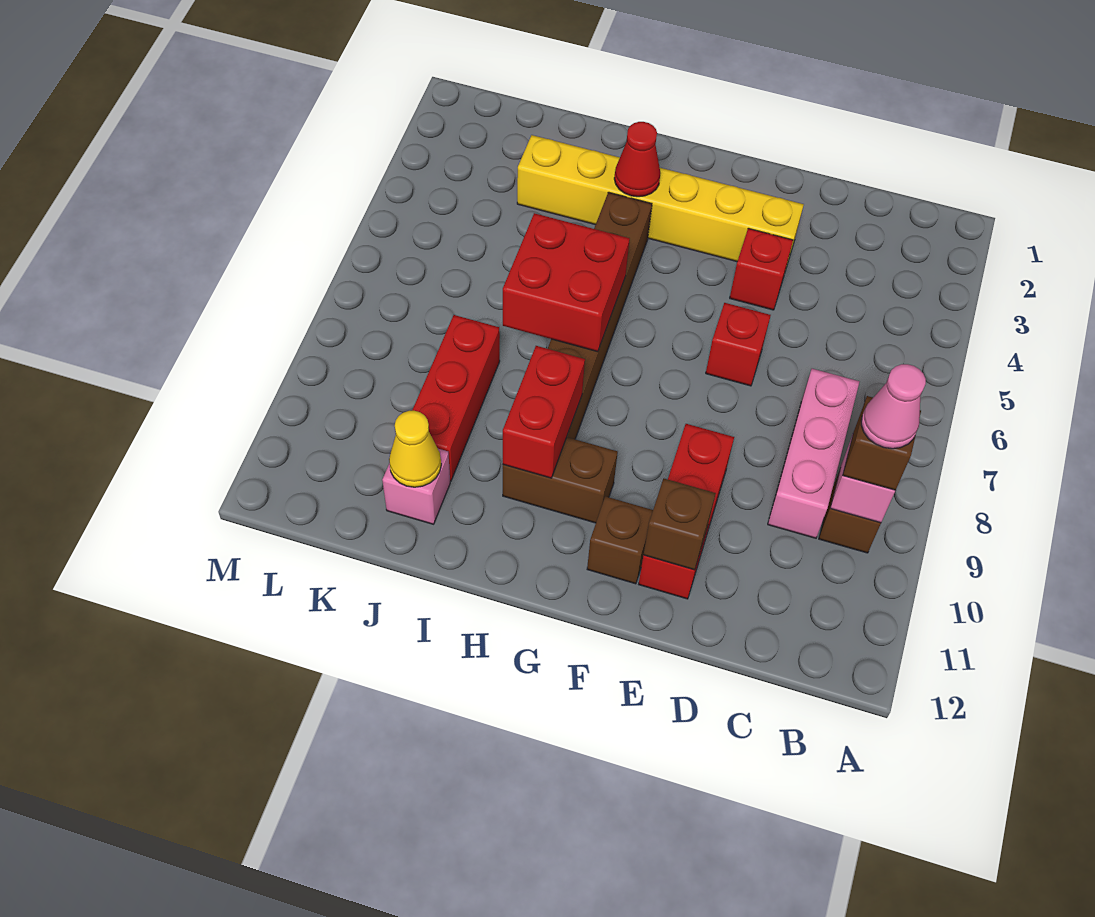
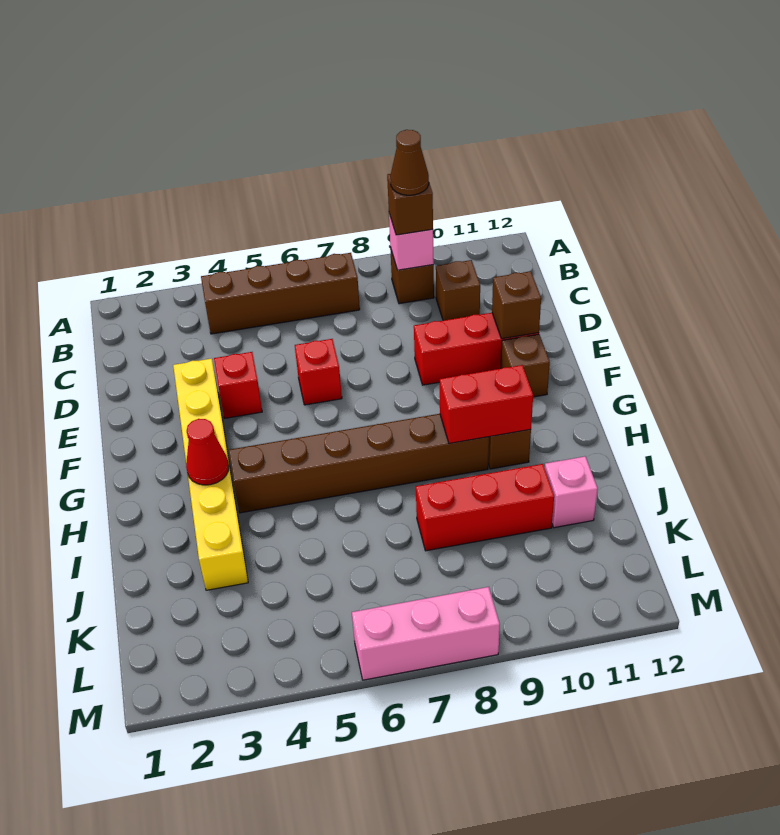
none -> brown 1x4 brick [201,253,360,334]
pink 1x1 cone [861,364,926,449] -> brown 1x1 cone [390,130,429,195]
pink 1x3 brick [768,369,859,538] -> pink 1x3 brick moved to [352,587,500,680]
none -> brown 1x1 brick [436,260,480,321]
red 2x2 brick [503,213,630,352] -> none
yellow 1x1 cone [389,411,441,487] -> none

